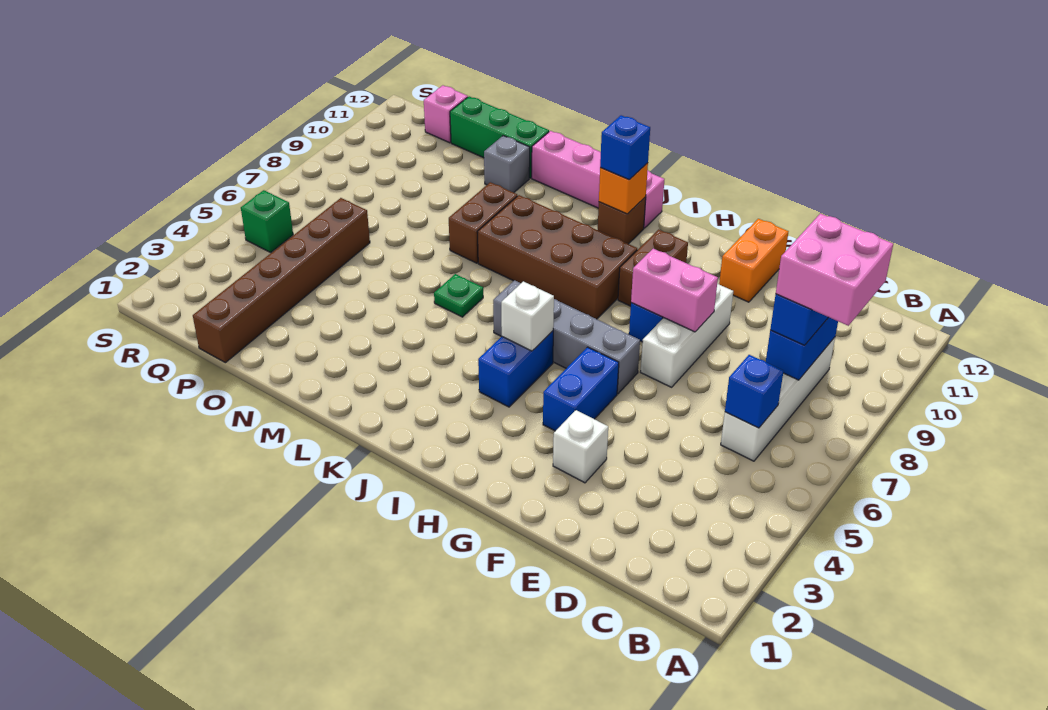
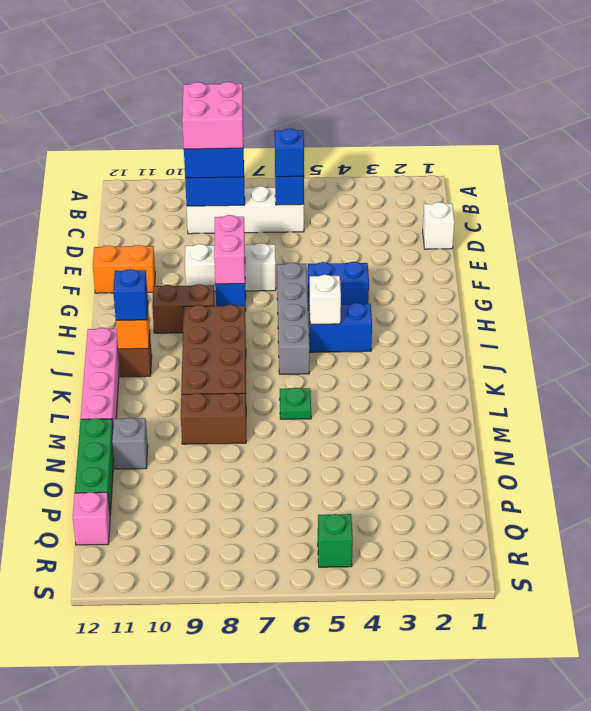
none -> blue 1x1 brick [275,129,304,177]
white 1x1 brick [553,410,608,483] -> white 1x1 brick moved to [423,202,455,249]
brown 1x6 brick [193,198,370,363] -> none

